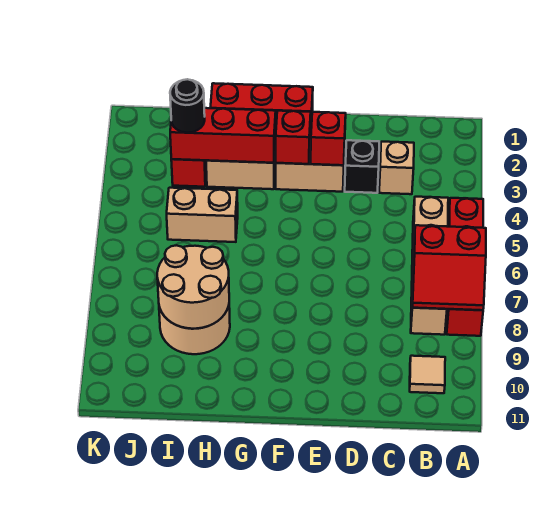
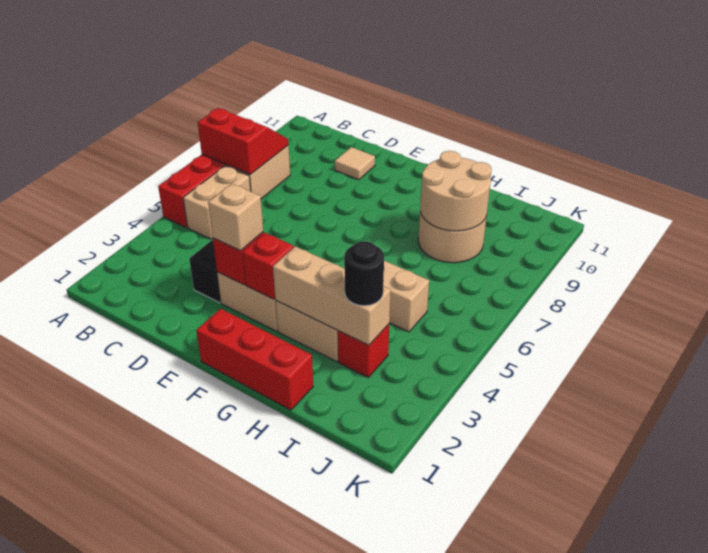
tan 1x1 tile [410,356,445,393] -> tan 1x1 tile moved to [335,147,375,180]
tan 1x1 brick [379,142,414,194] -> tan 1x1 brick moved to [208,184,263,251]
red 1x3 brick [170,108,276,163] -> tan 1x3 brick [273,246,391,345]

